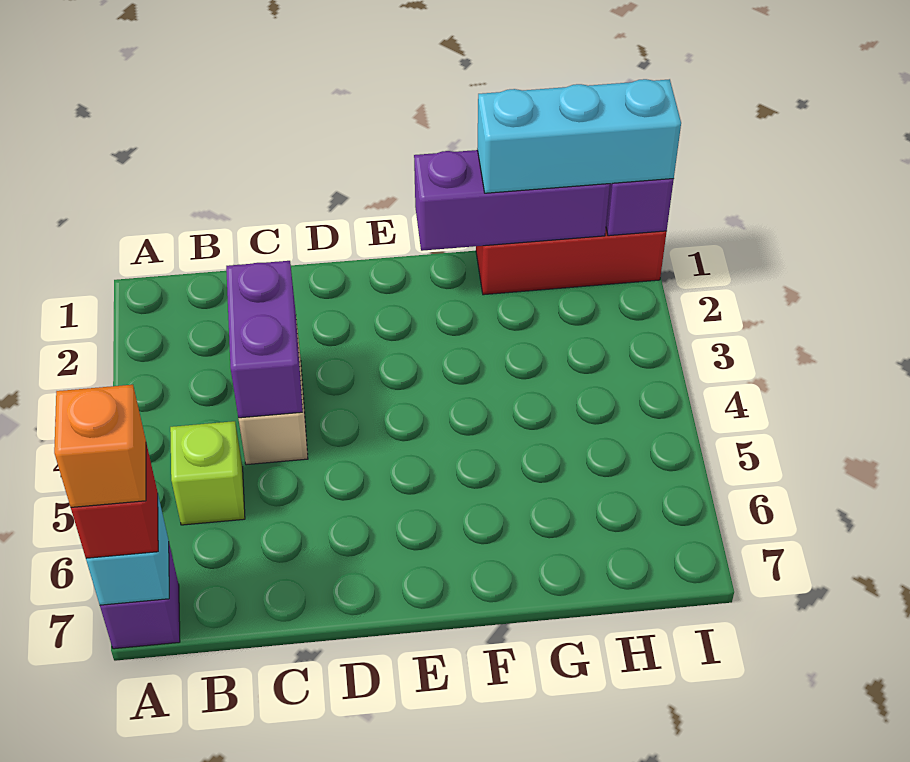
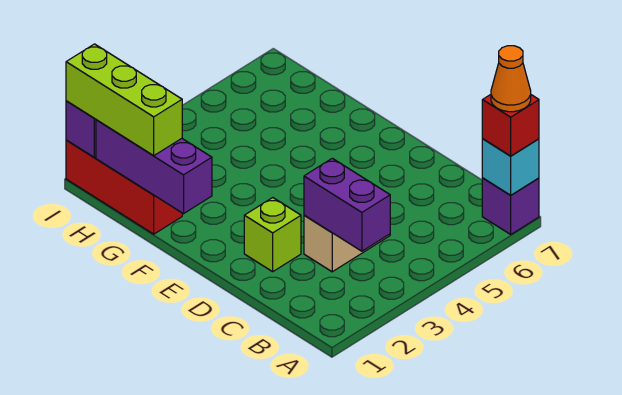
orange 1x1 brick [54,385,146,507] -> orange 1x1 cone [491,46,531,112]
lime 1x1 brick [170,421,245,525] -> lime 1x1 brick moved to [244,198,301,272]
purple 1x2 brick [226,261,303,418] -> purple 1x2 brick turned to [304,158,390,251]
cyan 1x3 brick [477,79,681,193] -> lime 1x3 brick [66,44,182,156]

